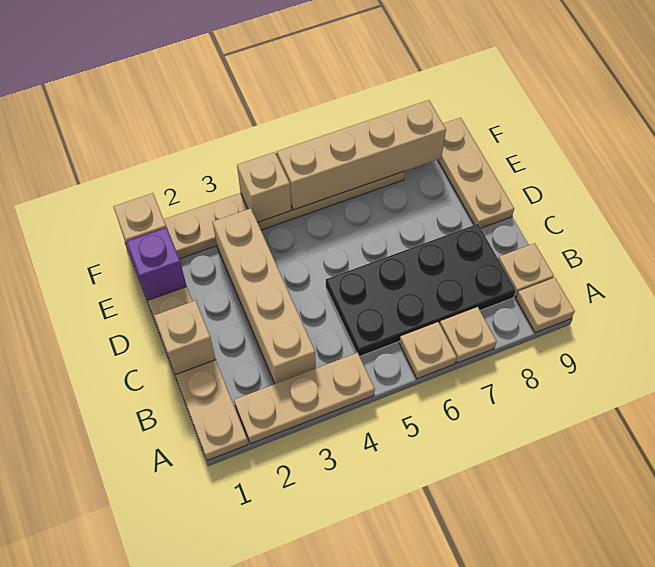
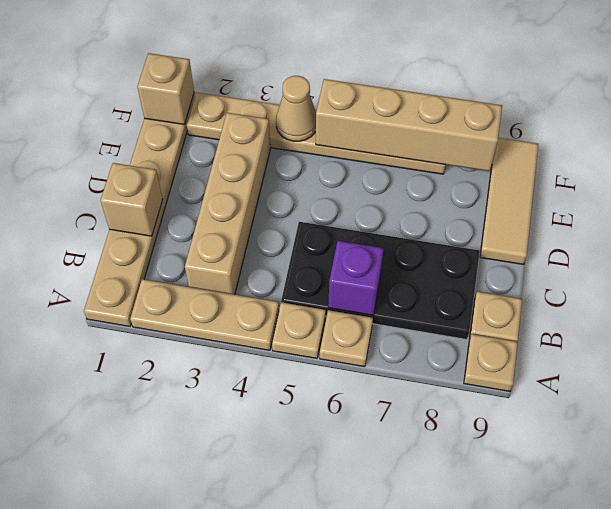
tan 1x1 plate [440,307,497,363] -> tan 1x1 plate moved to [272,302,326,358]
tan 1x3 plate [438,118,514,228] -> tan 1x3 tile [480,138,538,264]
purple 1x1 brick [126,228,187,301] -> purple 1x1 brick moved to [328,241,384,315]
tan 1x1 brick [237,152,291,222] -> tan 1x1 cone [276,76,316,141]

